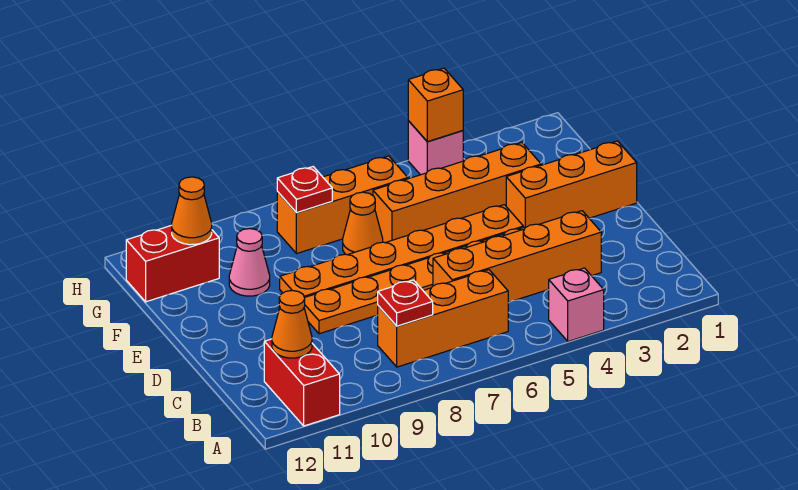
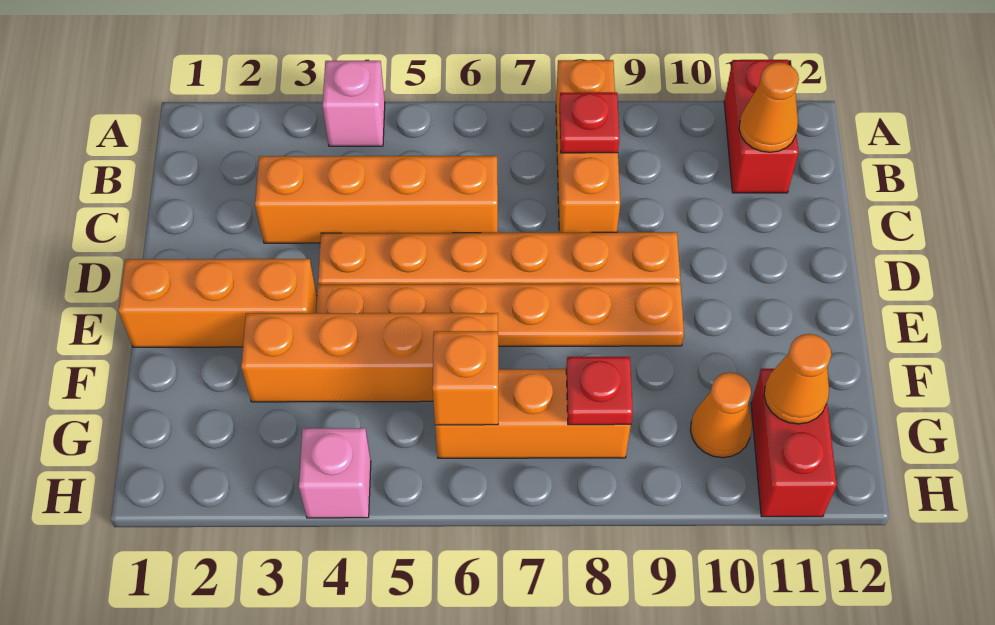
orange 1x3 brick [378,270,508,367] -> orange 1x3 brick turned to [556,60,620,233]
orange 1x1 cone [343,192,383,255] -> orange 1x1 cone moved to [690,373,752,458]
pink 1x1 cone [229,229,270,296] -> none
red 1x2 brick [126,225,219,302] -> red 1x2 brick turned to [751,369,837,517]
orange 1x1 brick [408,68,463,142] -> orange 1x1 brick moved to [432,331,498,425]

